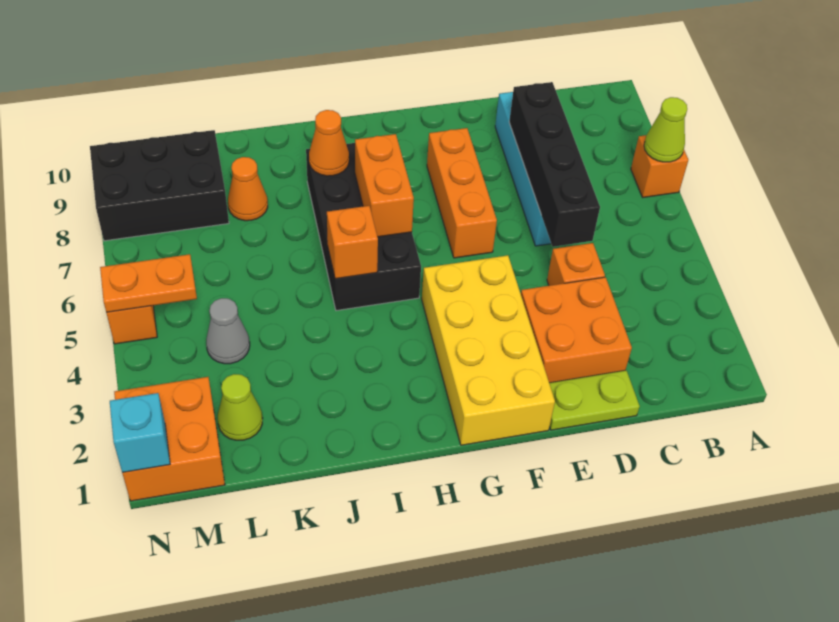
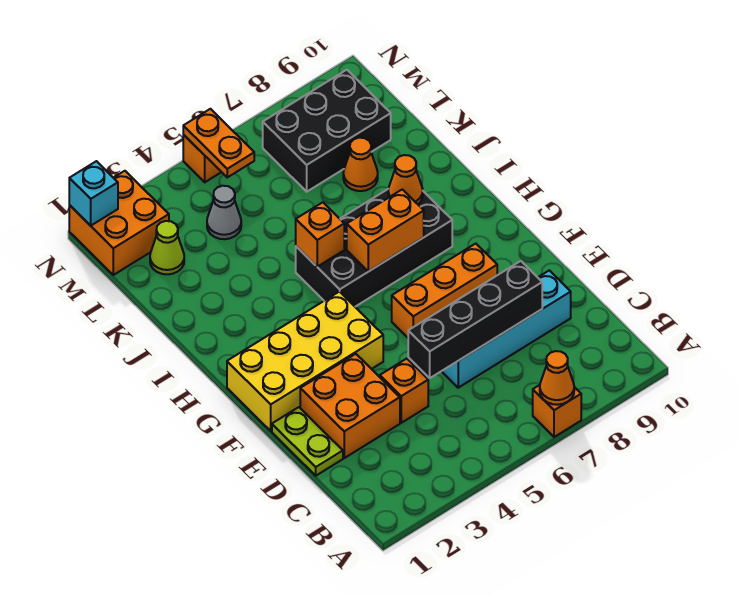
lime 1x1 cone [644,97,687,162] -> orange 1x1 cone [540,351,574,405]
black 2x3 brick [90,130,229,241] -> black 2x3 brick turned to [263,70,391,192]

